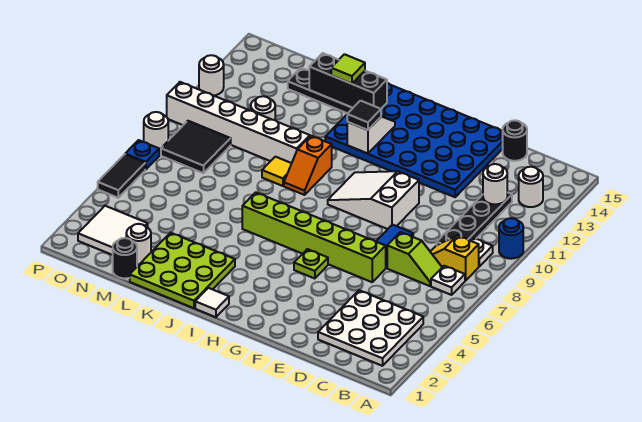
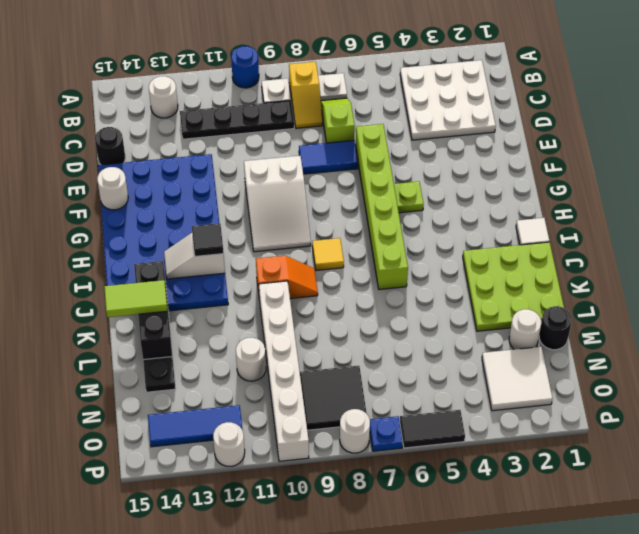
white 1x1 round brick [483,164,507,204] -> white 1x1 round brick moved to [97,167,128,210]
yellow 1x1 tile [262,157,292,186] -> yellow 1x1 tile moved to [312,238,344,271]
lime 1x1 tile [331,54,365,84] -> lime 1x2 tile [104,280,168,317]
none -> blue 1x3 tile [148,405,242,447]

